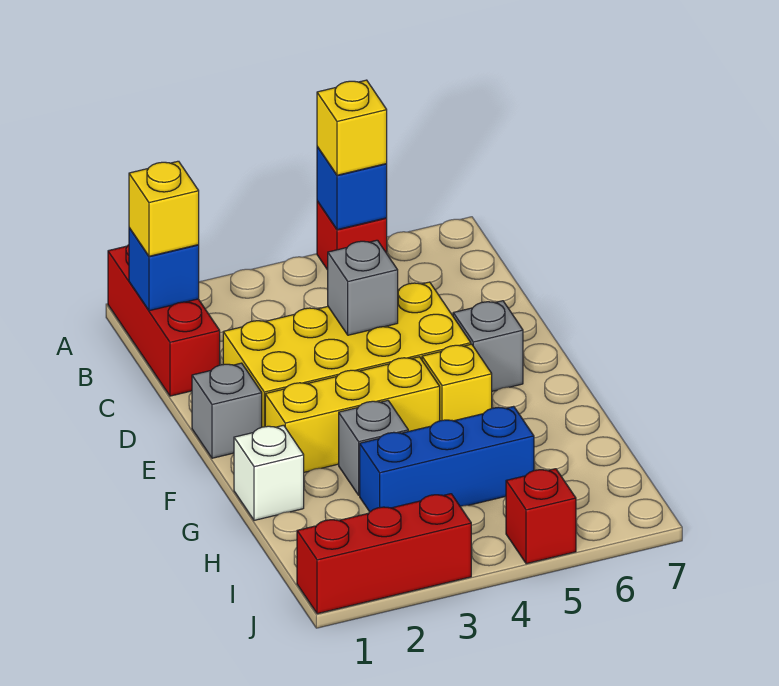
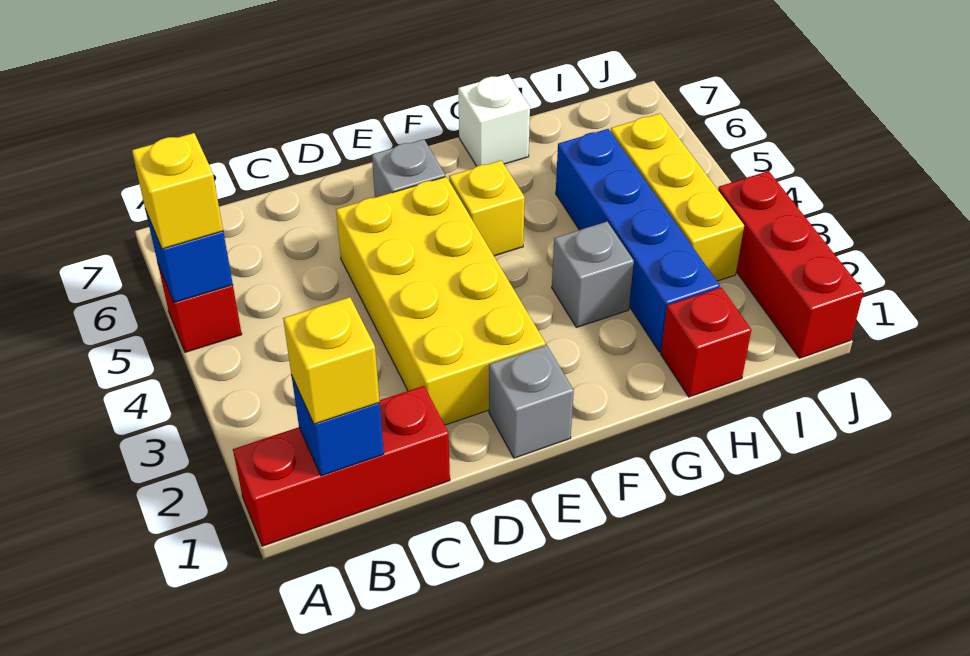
grey 1x1 brick [328,240,398,335] -> none
yellow 1x3 brick [265,357,440,472] -> yellow 1x3 brick moved to [611,114,744,281]
white 1x1 brick [234,425,304,520] -> white 1x1 brick moved to [458,74,530,166]
blue 1x3 brick [360,406,534,512] -> blue 1x4 brick [556,129,720,352]
red 1x1 brick [506,469,576,564] -> red 1x1 brick moved to [661,287,751,397]

